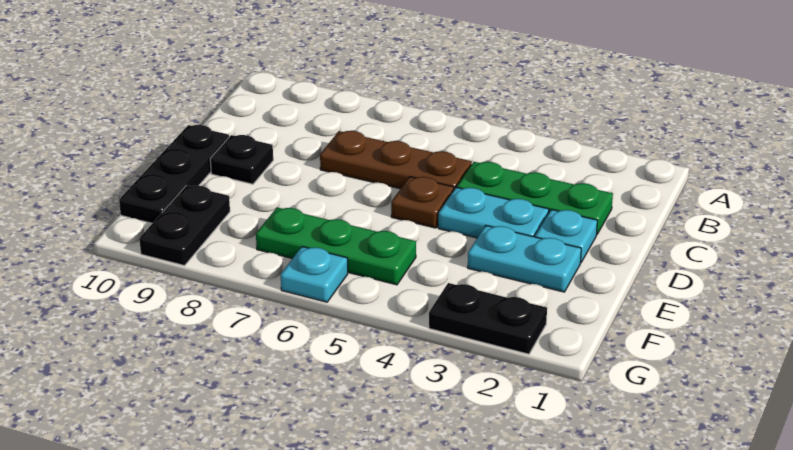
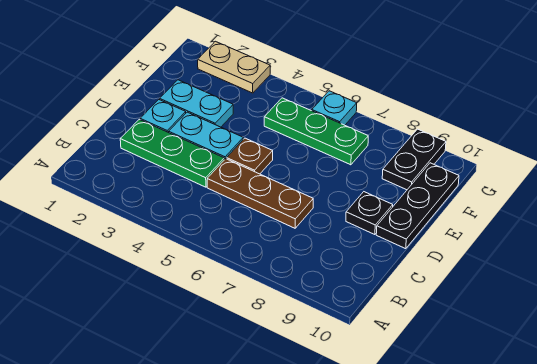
black 1x2 plate [429,283,547,354] -> tan 1x2 plate [198,41,270,93]

